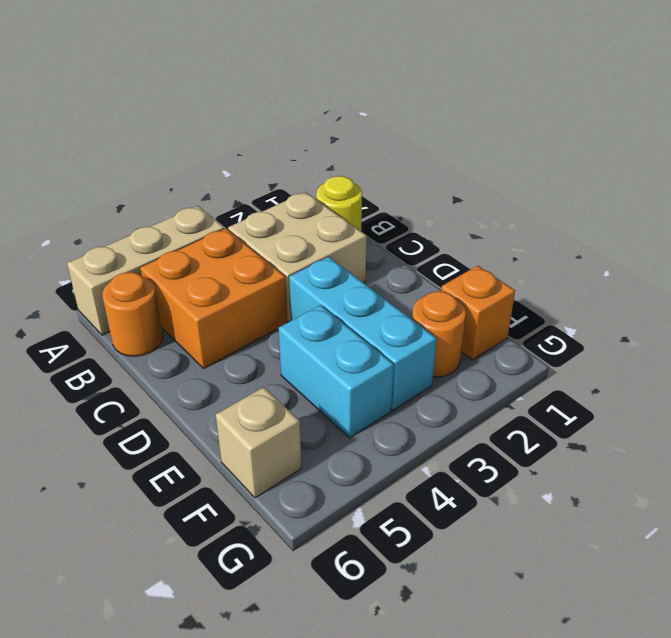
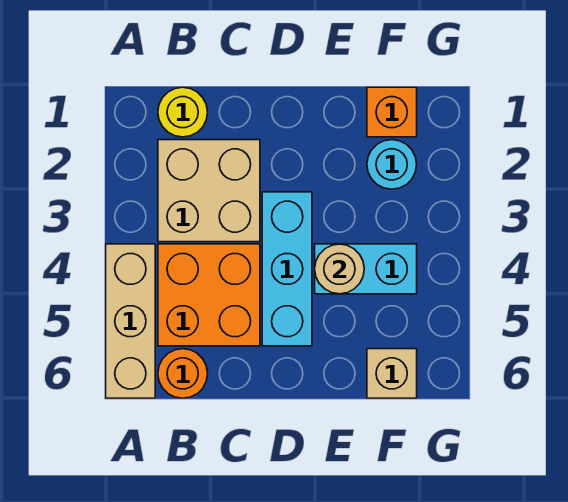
cyan 1x3 brick [289,257,437,410] -> cyan 1x3 brick turned to [262,192,312,346]
none -> tan 1x1 round brick [315,244,364,294]
orange 1x1 round brick [412,291,466,377] -> cyan 1x1 round brick [367,140,417,189]

